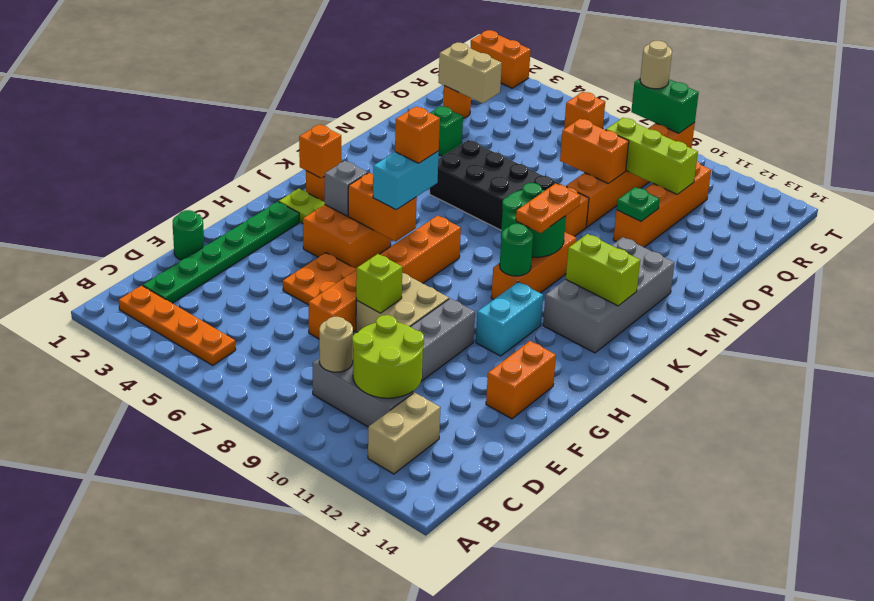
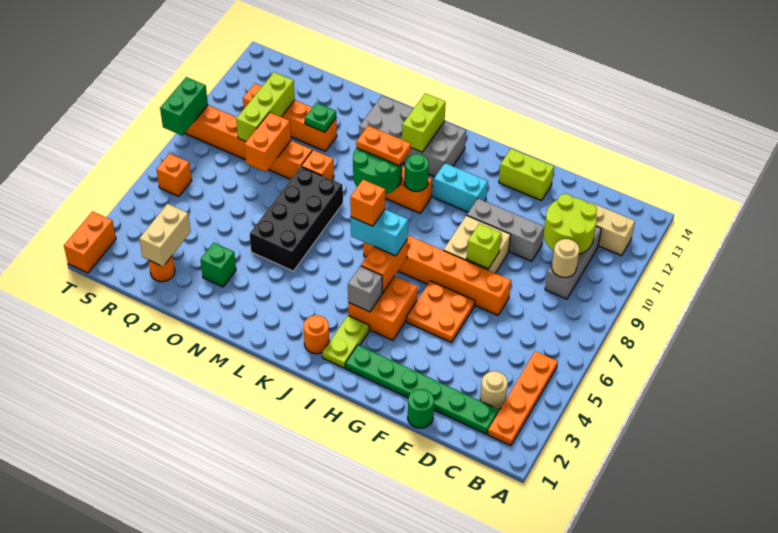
orange 1x2 brick [486,341,556,419] -> lime 1x2 brick [499,149,554,200]
orange 1x1 brick [299,124,341,178] -> none
tan 1x1 round brick [640,41,672,89] -> tan 1x1 round brick moved to [480,371,508,409]

